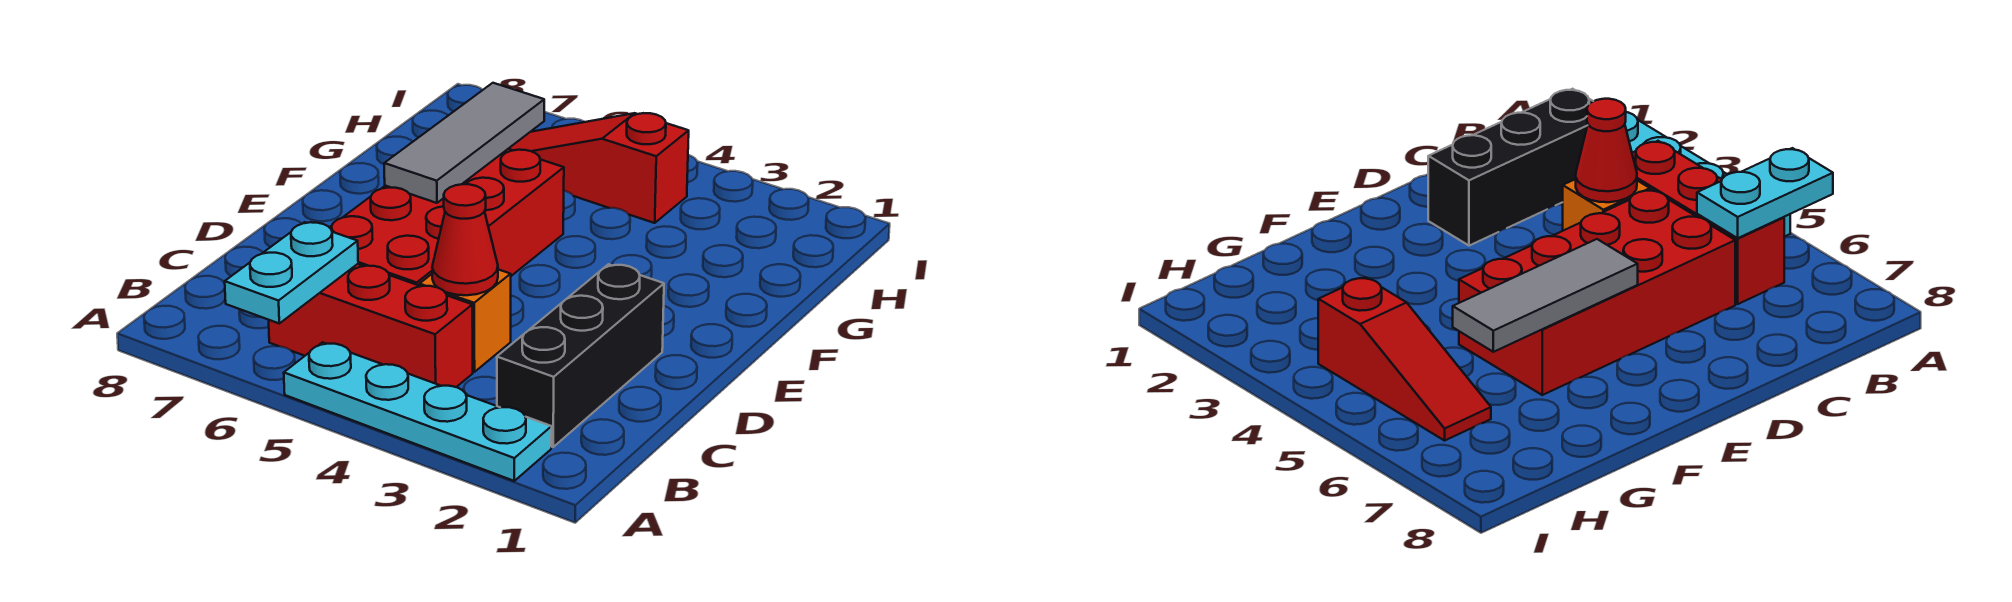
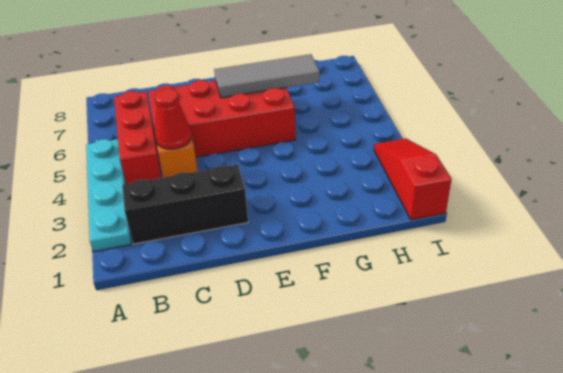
cyan 1x2 plate [225,222,358,323] -> none
red 1x3 slope [509,113,689,223] -> red 1x3 slope moved to [374,138,452,220]

